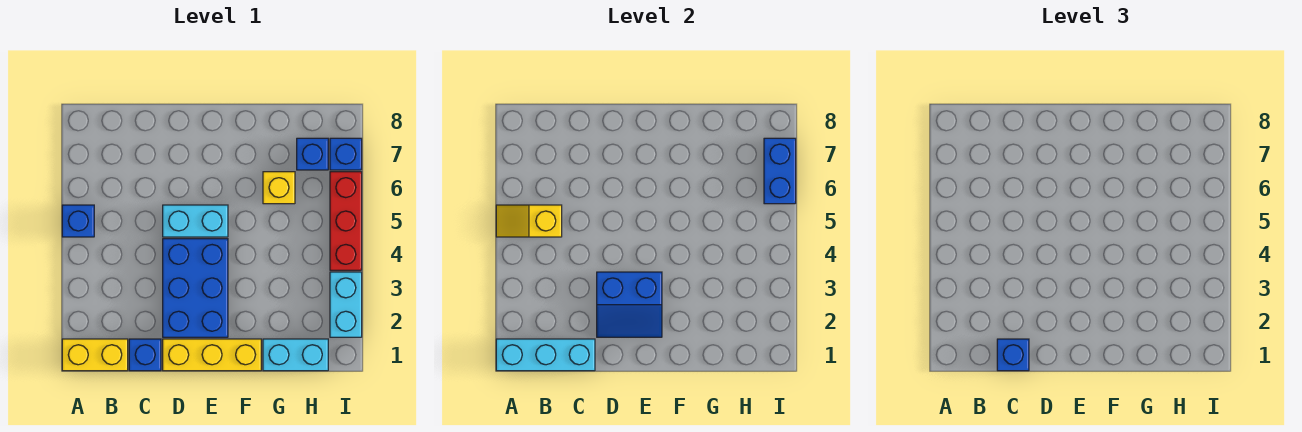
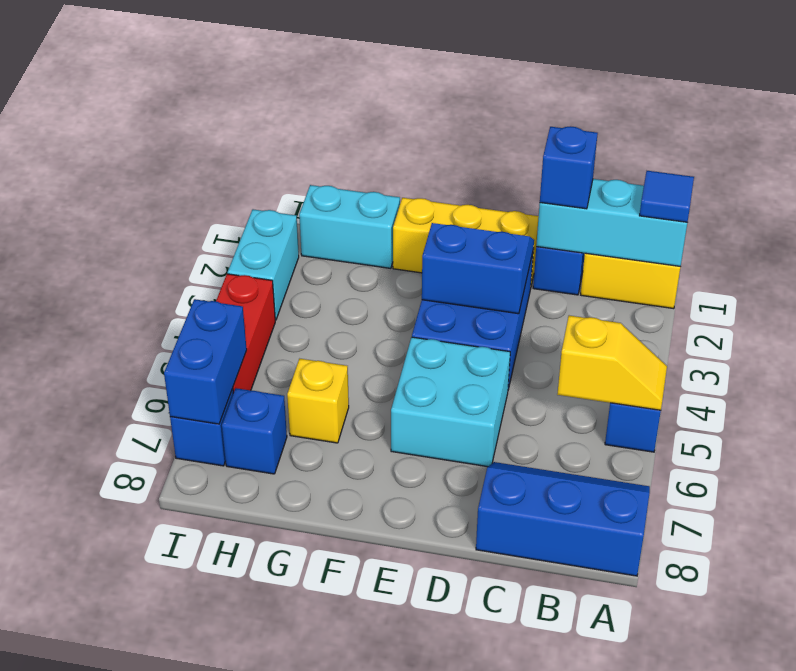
none -> blue 1x1 tile [640,171,694,222]
none -> blue 2x3 slope [476,462,650,576]
cyan 1x2 brick [163,205,228,237] -> cyan 2x2 brick [391,337,510,467]

